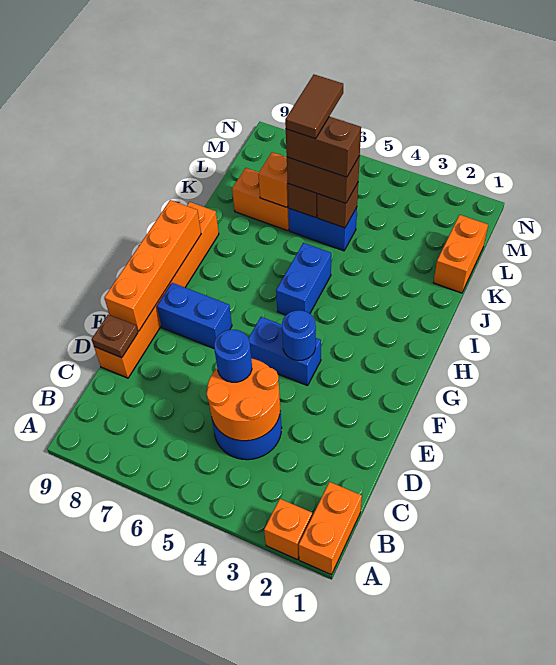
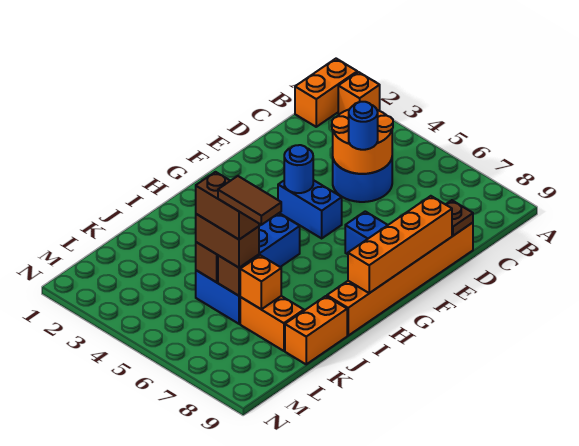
orange 1x2 brick [433,215,488,293] -> orange 1x2 brick moved to [285,296,347,364]
brown 1x2 tile [285,75,343,139] -> brown 1x2 tile turned to [218,176,281,225]

